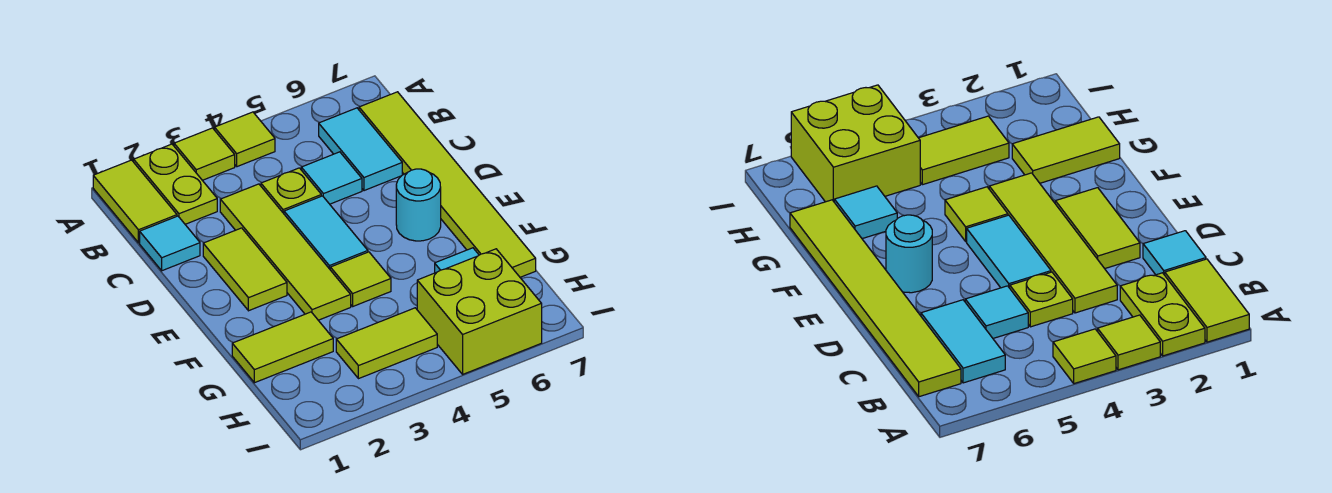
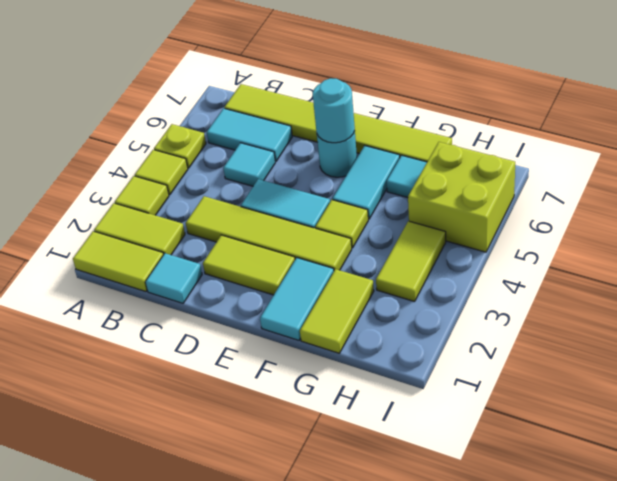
lime 1x2 plate [134,144,217,224] -> lime 1x2 tile [94,203,185,255]
lime 1x1 plate [261,168,321,213] -> lime 1x1 plate moved to [154,124,206,168]
none -> cyan 1x1 round brick [313,78,355,143]
none -> cyan 1x2 tile [260,258,334,340]
none -> cyan 1x2 tile [333,146,400,219]

